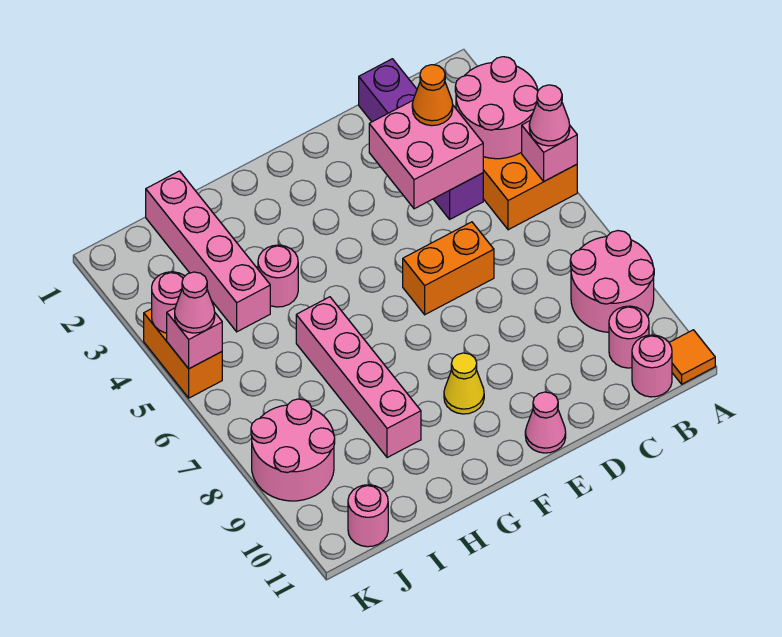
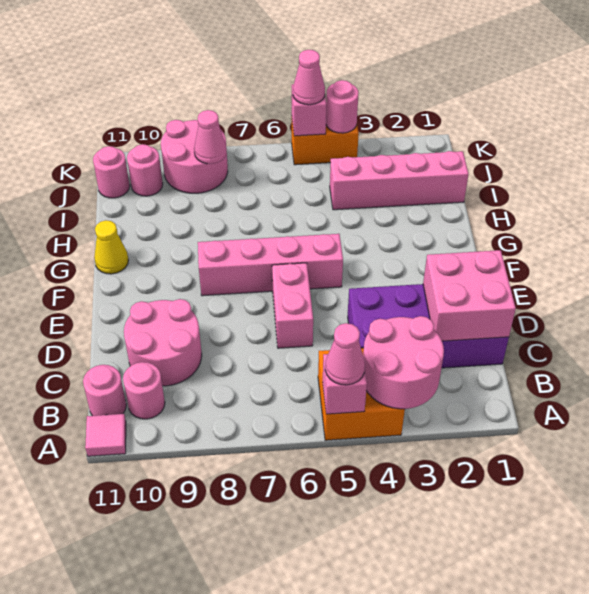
pink 2x2 round brick [570,231,654,332] -> pink 2x2 round brick moved to [124,299,202,386]
orange 1x1 tile [669,330,715,384] -> pink 1x1 tile [85,414,126,456]
purple 1x4 brick [359,59,483,219] -> purple 2x4 brick [348,284,509,368]
pink 2x2 brick [369,101,483,209] -> pink 2x2 brick moved to [423,250,516,341]
orange 1x1 cone [412,65,453,126] -> none
orange 1x2 brick [403,222,494,315] -> pink 1x2 brick [272,263,313,348]
pink 1x1 cone [525,392,566,453] -> pink 1x1 cone moved to [194,110,227,164]
yellow 1x1 cone [444,353,484,414] -> yellow 1x1 cone moved to [94,220,129,274]
pink 1x1 round brick [258,245,298,307] -> pink 1x1 round brick moved to [127,144,163,196]
pink 1x4 brick [296,297,421,458] -> pink 1x4 brick moved to [198,234,343,296]

